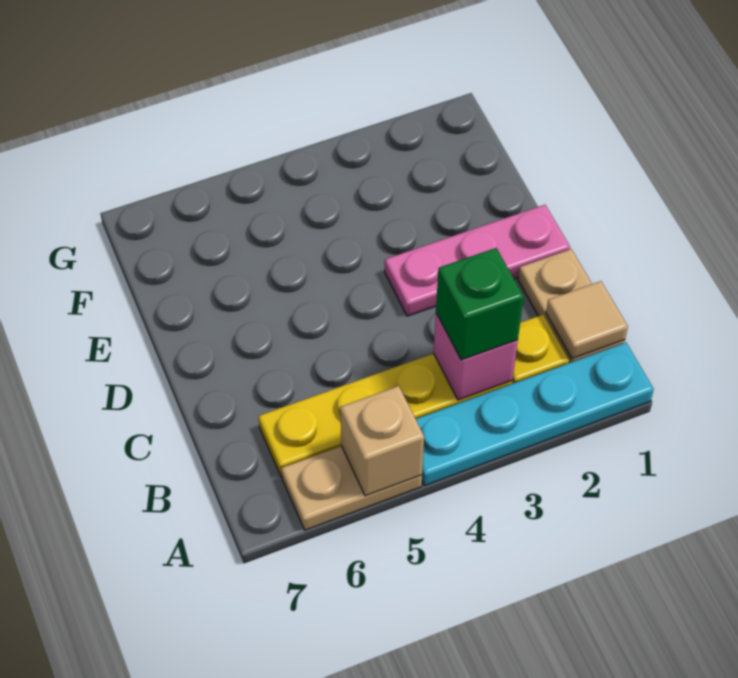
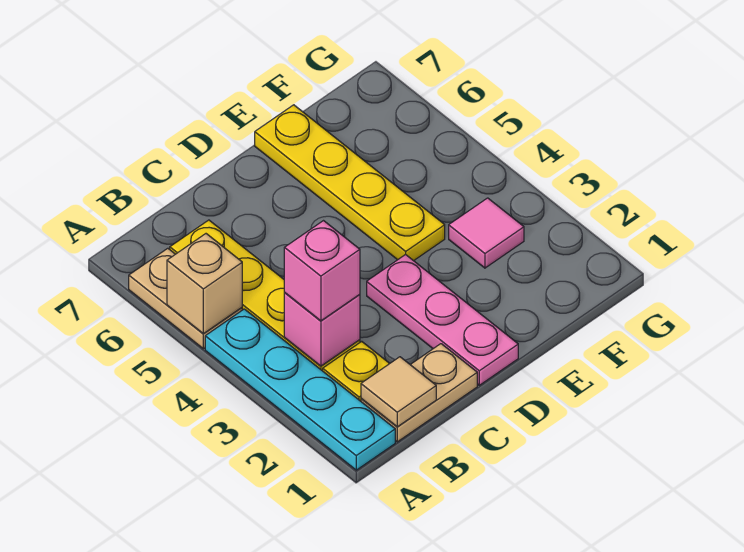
green 1x1 brick [436,248,524,360] -> pink 1x1 brick [284,221,360,321]
none -> yellow 1x4 plate [255,105,445,261]
none -> pink 1x1 tile [449,198,524,268]

